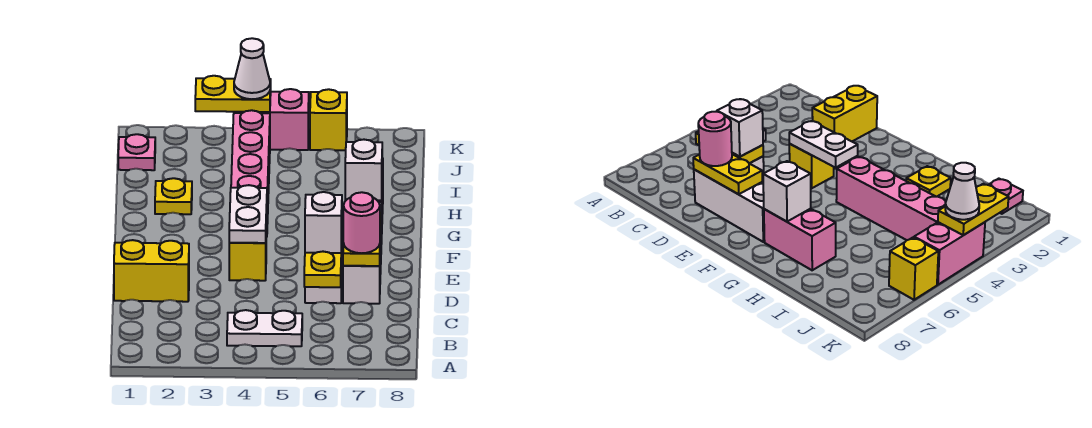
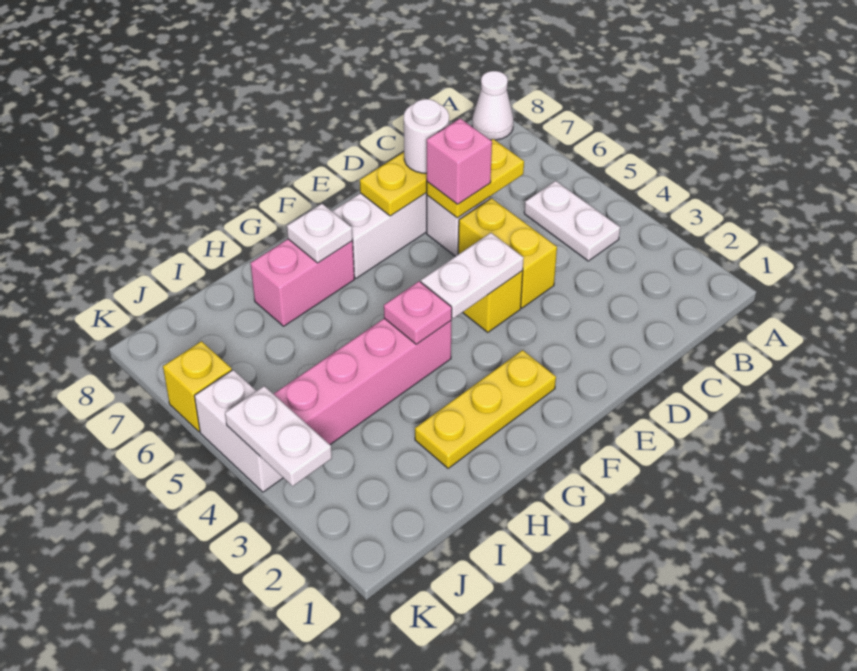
yellow 1x2 brick [114,240,189,302] -> yellow 1x2 brick moved to [458,198,557,308]
white 1x1 brick [305,192,342,253] -> pink 1x1 brick [427,118,492,204]
pink 1x1 round brick [343,192,380,253] -> white 1x1 round brick [404,99,449,173]
white 1x1 brick [345,140,382,201] -> white 1x1 plate [287,204,353,263]
yellow 1x1 plate [155,178,192,214] -> yellow 1x3 plate [415,350,556,468]
pink 1x1 plate [118,134,155,170] -> pink 1x1 plate moved to [384,281,452,344]
yellow 1x2 plate [195,76,271,112] -> white 1x2 plate [225,386,332,486]
pink 1x2 brick [234,89,309,150] -> white 1x2 brick [194,370,283,492]
white 1x1 cone [234,38,270,99] -> white 1x1 cone moved to [472,71,513,140]

